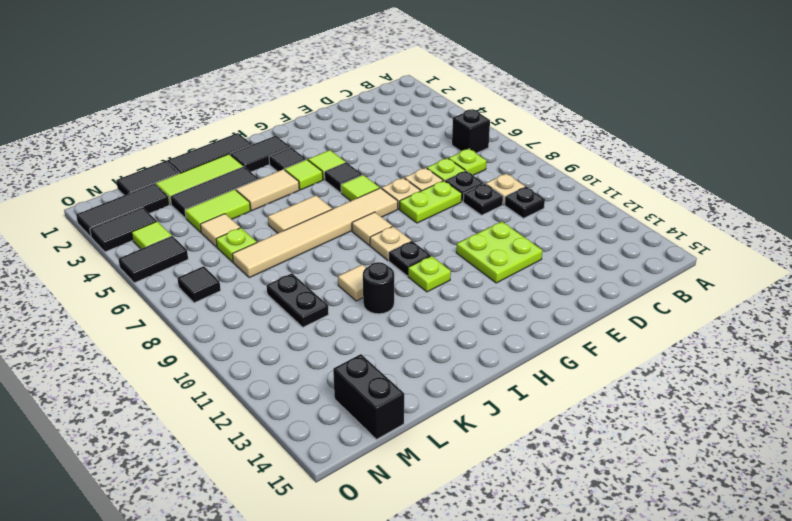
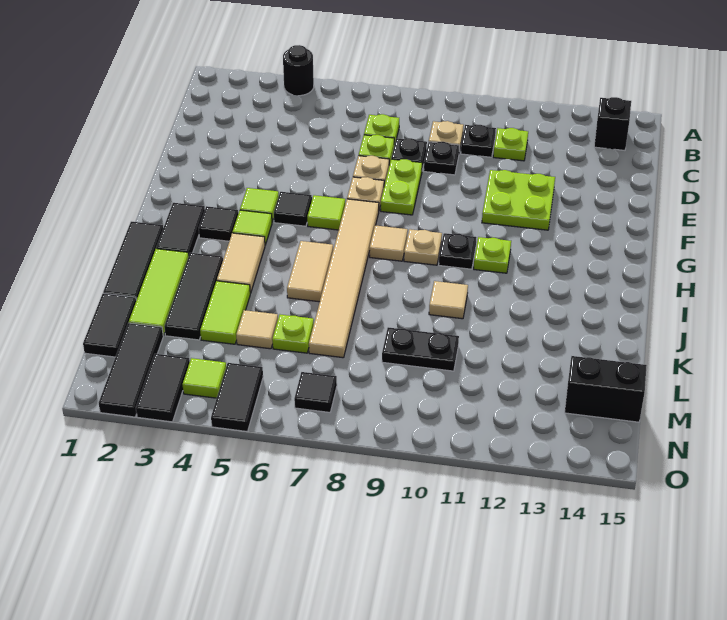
black 1x1 brick [452,109,490,153] -> black 1x1 brick moved to [594,97,631,150]
none -> lime 1x1 plate [493,128,528,161]
black 1x1 round brick [363,262,394,314] -> black 1x1 round brick moved to [283,45,314,96]

